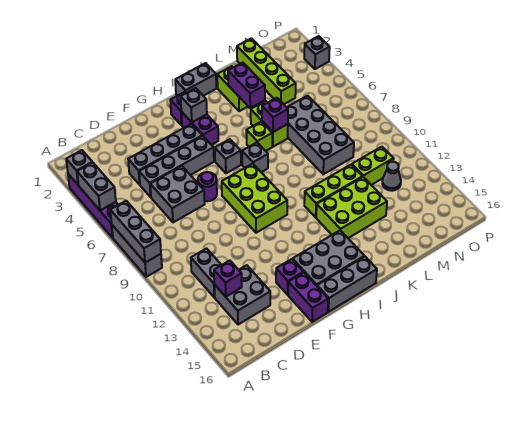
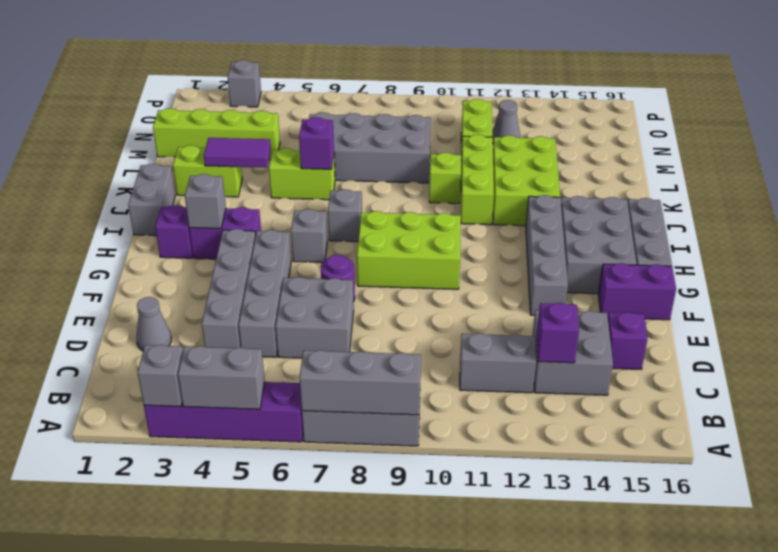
none -> grey 1x1 cone [136,297,171,351]
none -> grey 1x4 brick [526,195,568,315]
purple 1x1 brick [276,259,303,295] -> purple 1x1 brick moved to [608,312,648,369]
lime 1x1 brick [246,122,272,151] -> lime 1x1 brick moved to [429,152,461,203]
purple 1x2 brick [228,63,265,108] -> purple 1x2 tile [204,138,271,168]

